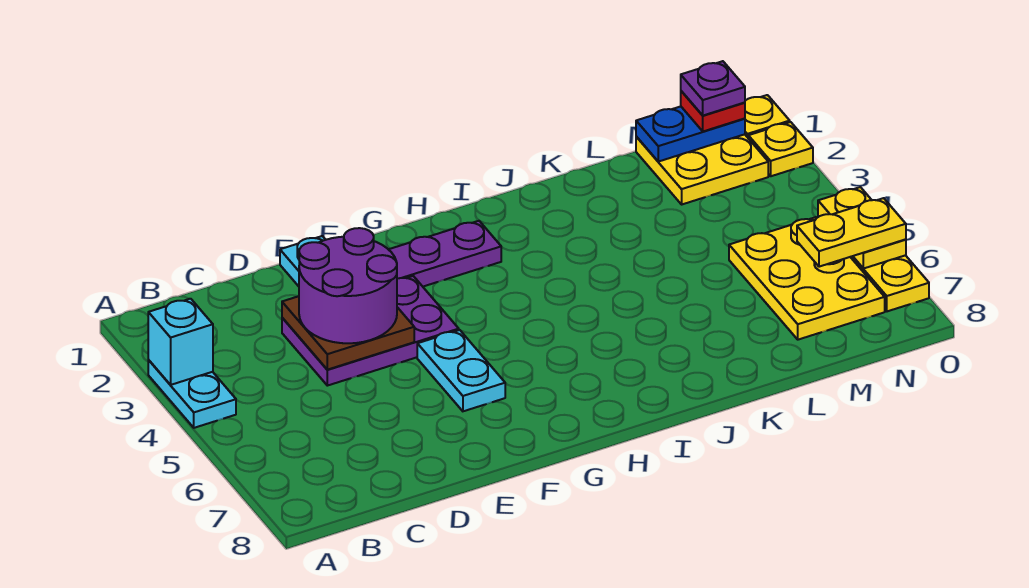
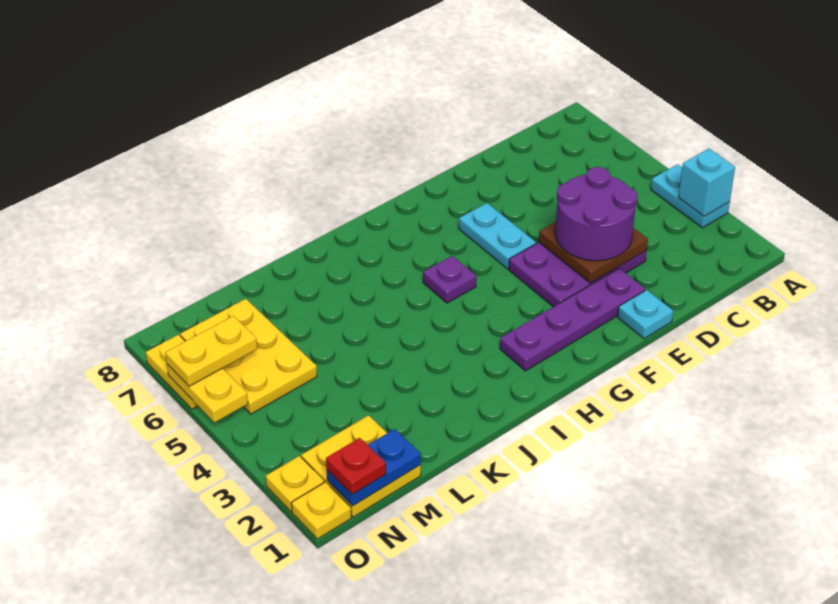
purple 1x1 plate [681,61,745,115] -> purple 1x1 plate moved to [423,256,476,303]

